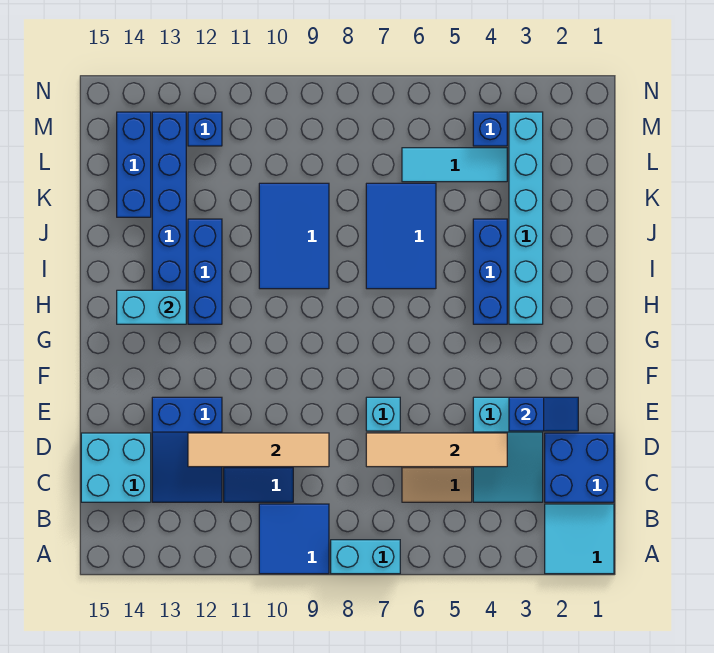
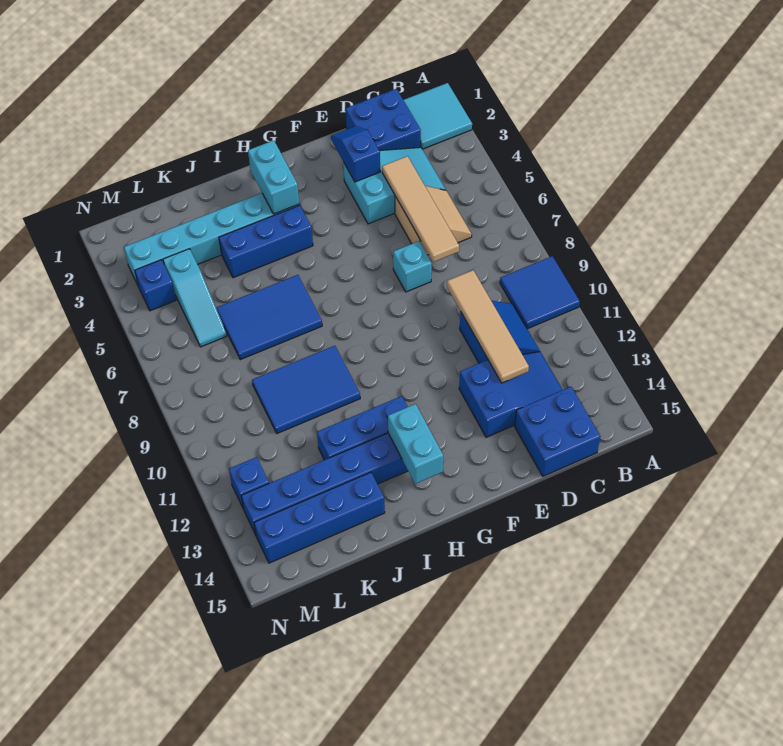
cyan 1x2 brick [331,540,400,574] -> cyan 1x2 brick moved to [248,140,299,214]
cyan 2x2 brick [81,433,151,502] -> blue 2x2 brick [515,387,600,476]
blue 1x3 brick [117,112,151,217] -> blue 1x4 brick [254,472,385,563]
cyan 1x3 tile [402,148,507,182] -> cyan 1x3 slope [163,249,227,347]

